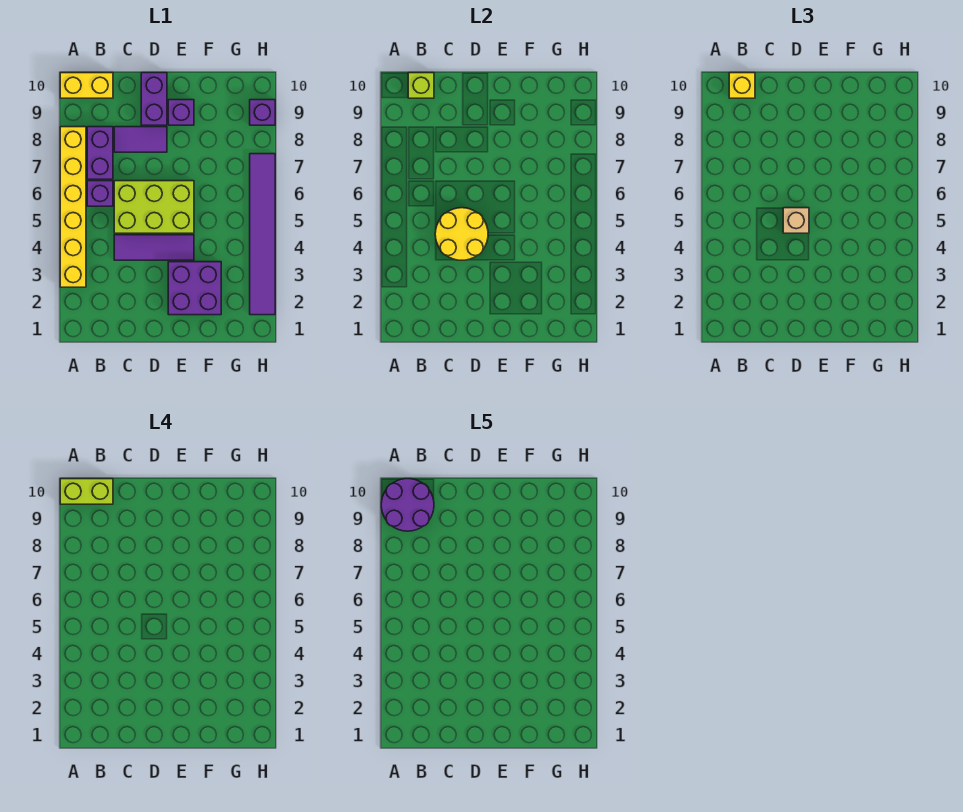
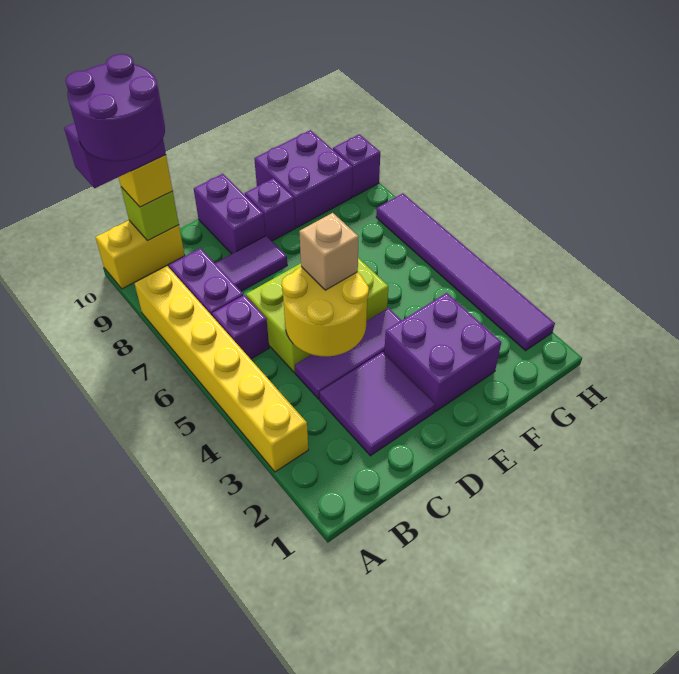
lime 1x2 brick [60,479,113,504] -> purple 1x2 brick [64,123,166,188]
none -> purple 2x2 tile [320,352,435,456]
none -> purple 2x2 brick [254,130,352,227]

